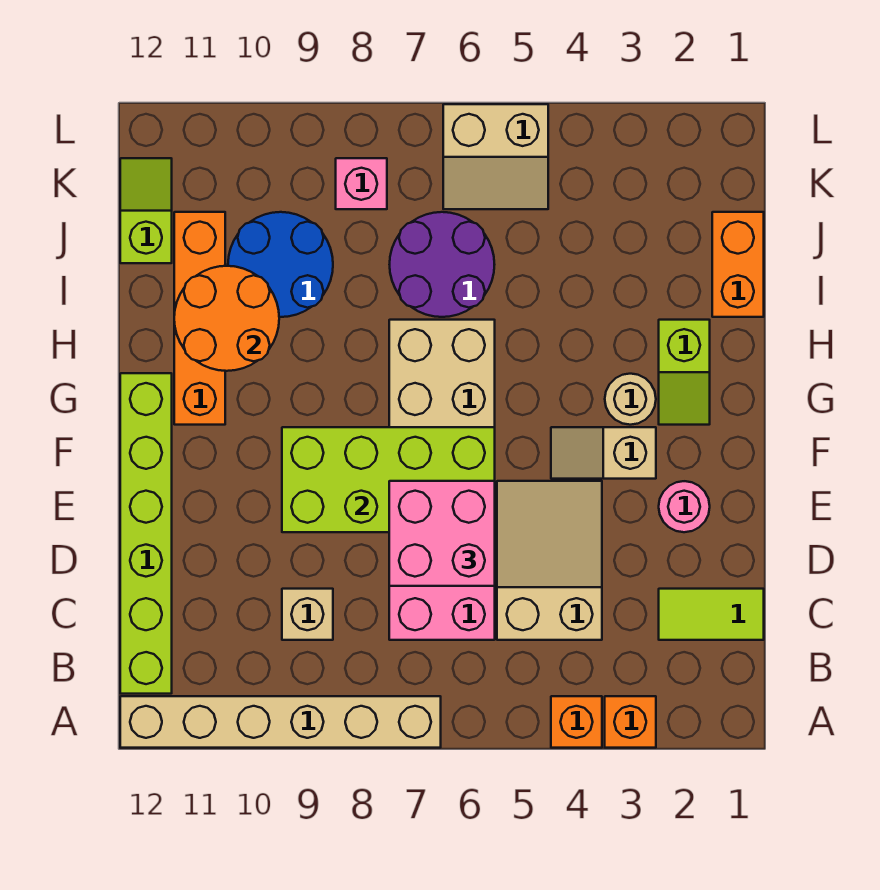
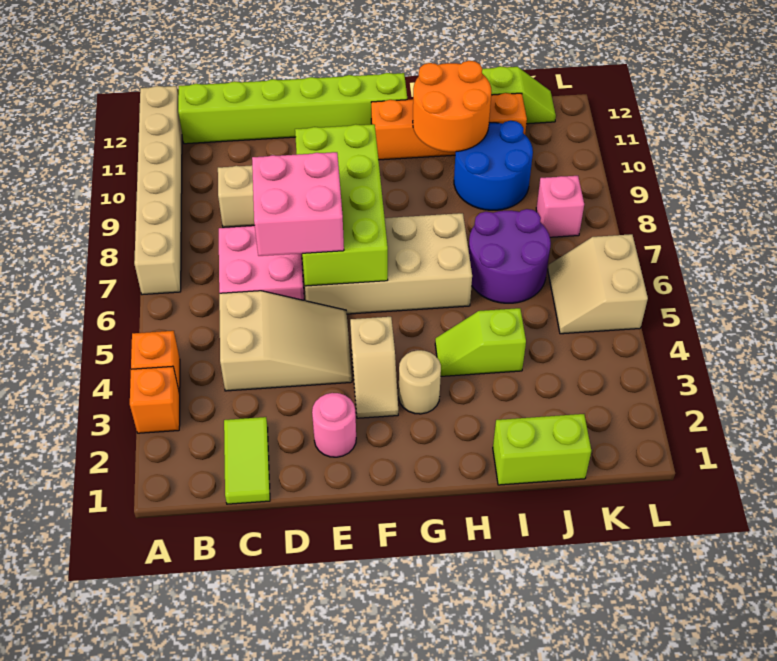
tan 1x2 slope [551,427,656,479] -> tan 1x2 slope turned to [350,317,398,418]
lime 1x2 slope [659,320,710,425] -> lime 1x2 slope moved to [435,308,526,376]
orange 1x2 brick [712,212,764,317] -> lime 1x2 brick [493,414,591,485]

